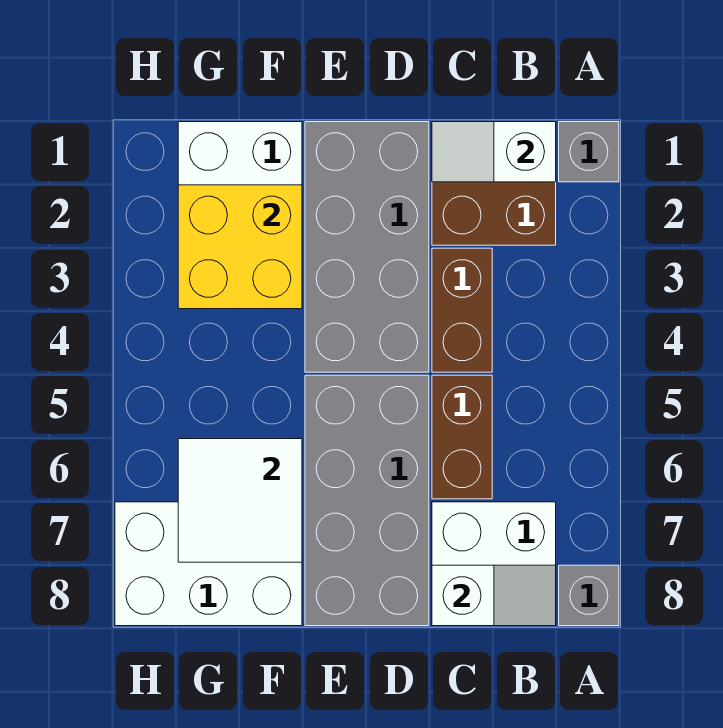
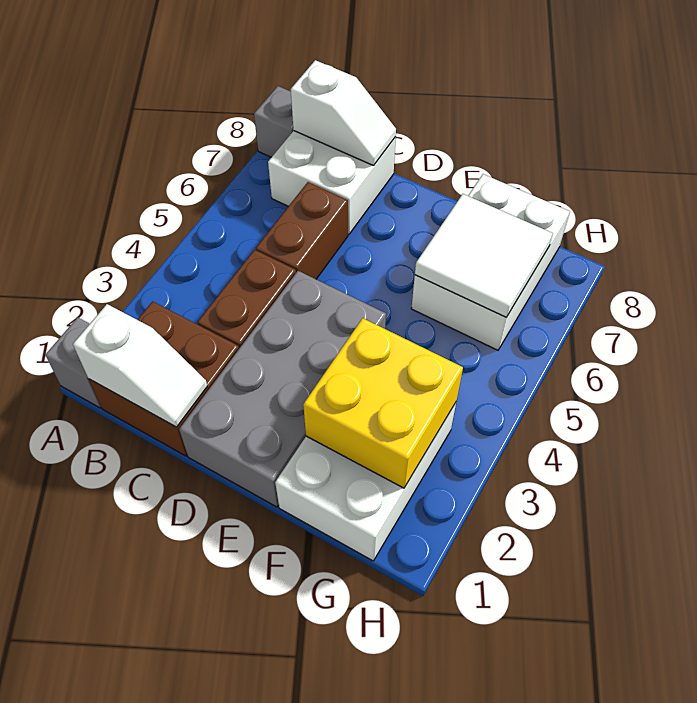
white 1x2 slope [432,565,556,626] -> white 1x2 slope turned to [291,60,396,166]
grey 2x4 brick [305,375,429,626] -> none
white 2x3 brick [115,502,302,626] -> white 2x3 brick turned to [411,174,570,350]

